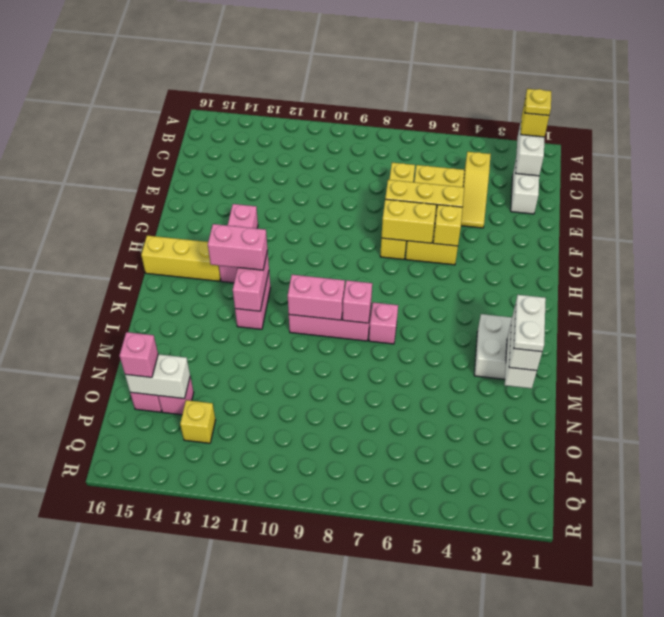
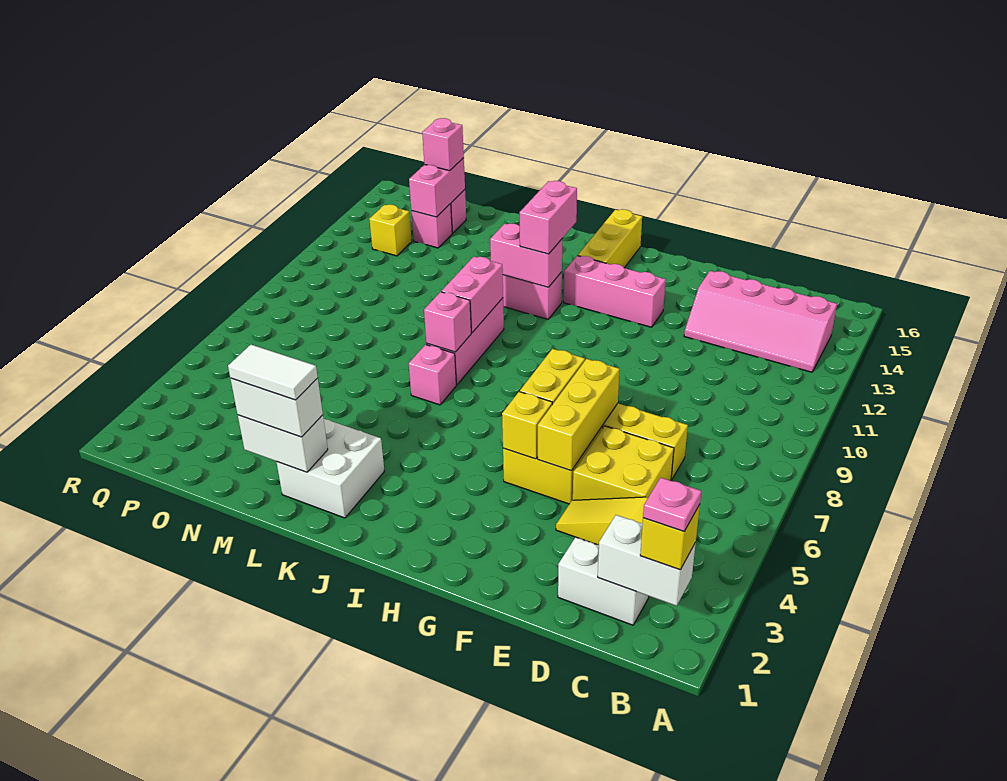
yellow 1x1 plate [525,89,551,115] -> pink 1x1 plate [643,478,701,531]
none -> pink 2x4 slope [684,271,837,372]
white 1x2 plate [514,295,546,352] -> white 1x2 tile [228,345,318,400]
white 1x2 brick [125,354,190,399] -> pink 1x2 brick [409,158,465,217]

